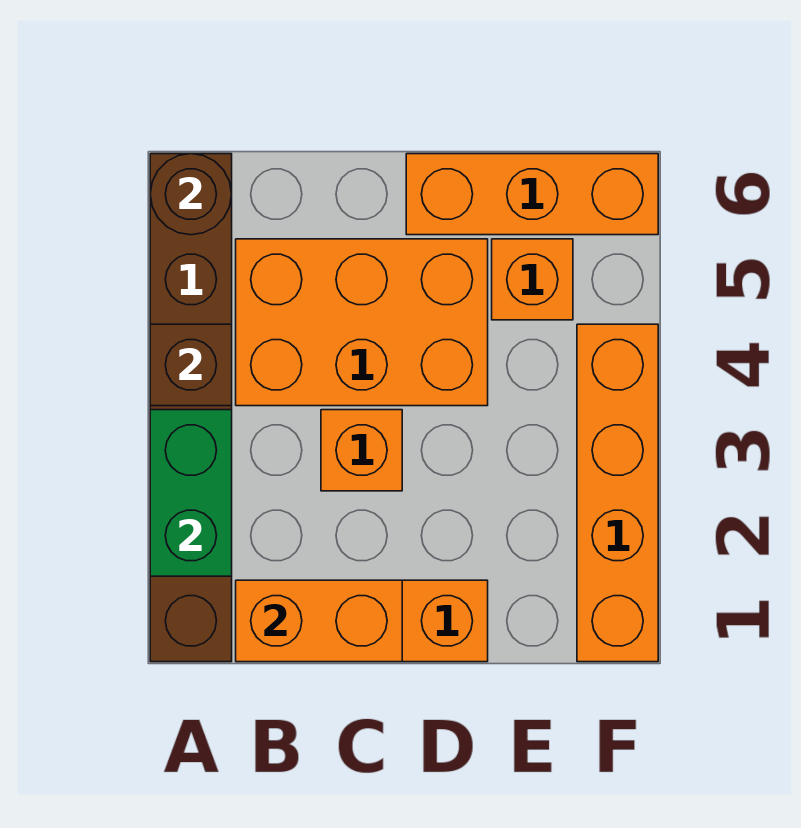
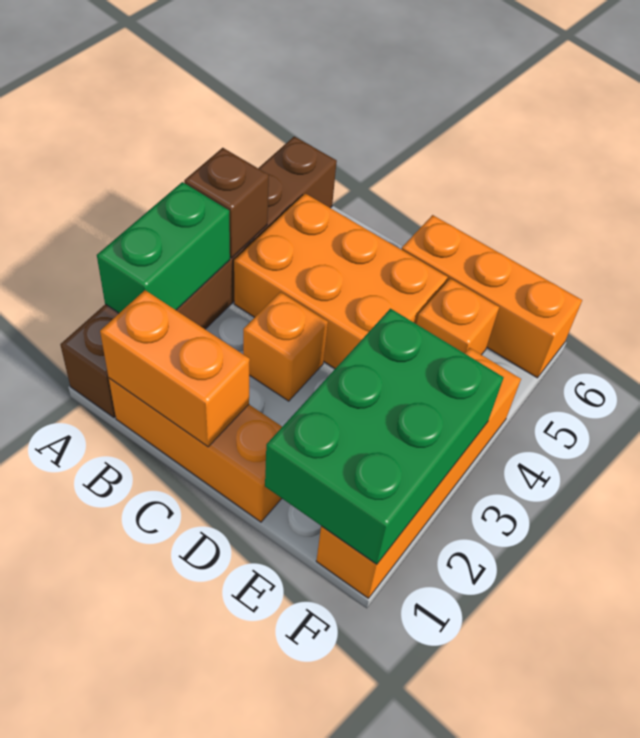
brown 1x1 round brick [150,154,232,235] -> none
none -> green 2x3 brick [265,309,504,564]

